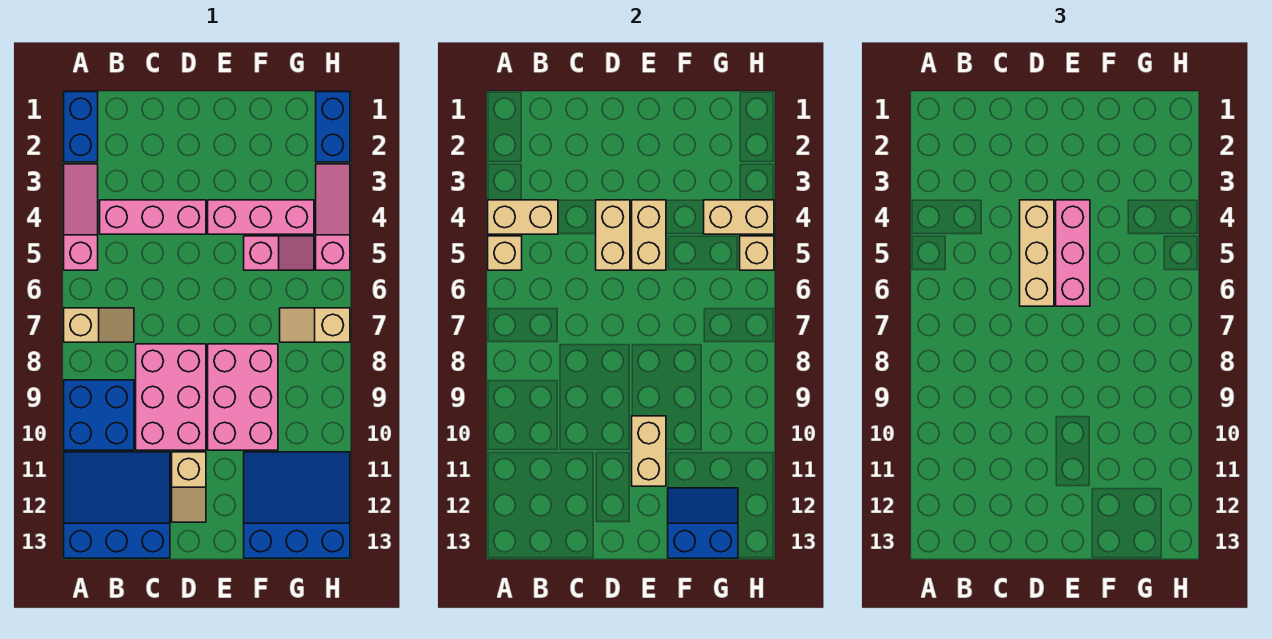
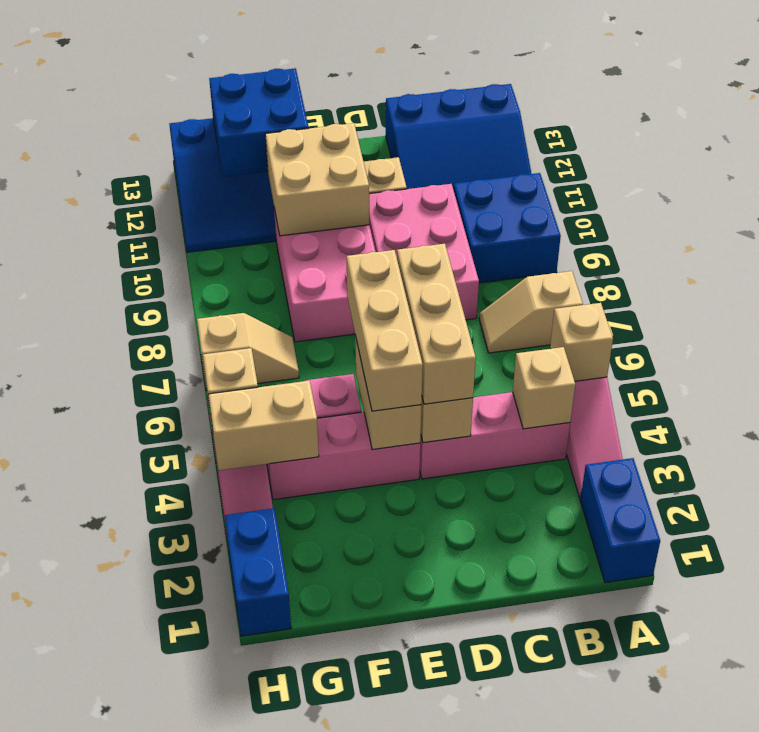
tan 1x2 brick [488,200,558,234] -> tan 1x1 brick [513,347,575,429]
pink 1x3 brick [1056,200,1090,306] -> tan 1x3 brick [346,250,423,411]
tan 1x2 brick [632,416,666,486] -> tan 2x2 brick [265,123,369,236]
blue 2x2 slope [668,488,738,558] -> blue 2x2 brick [209,68,309,177]

